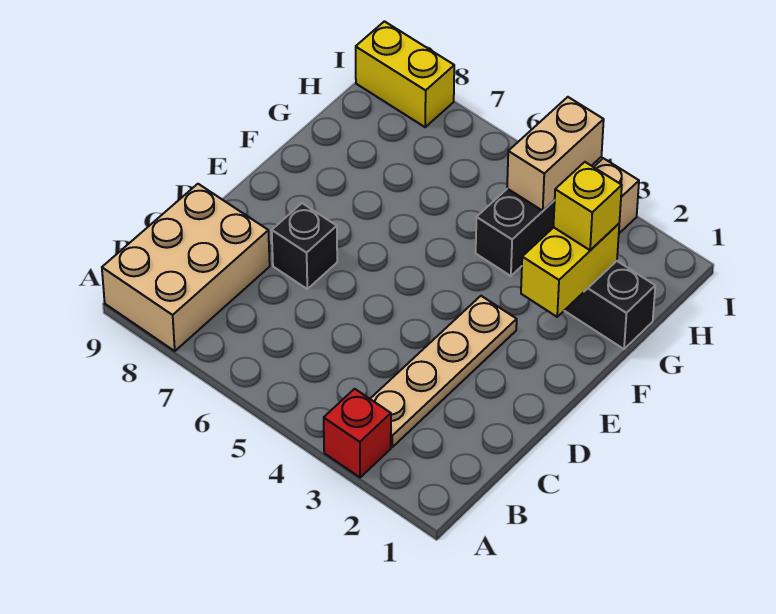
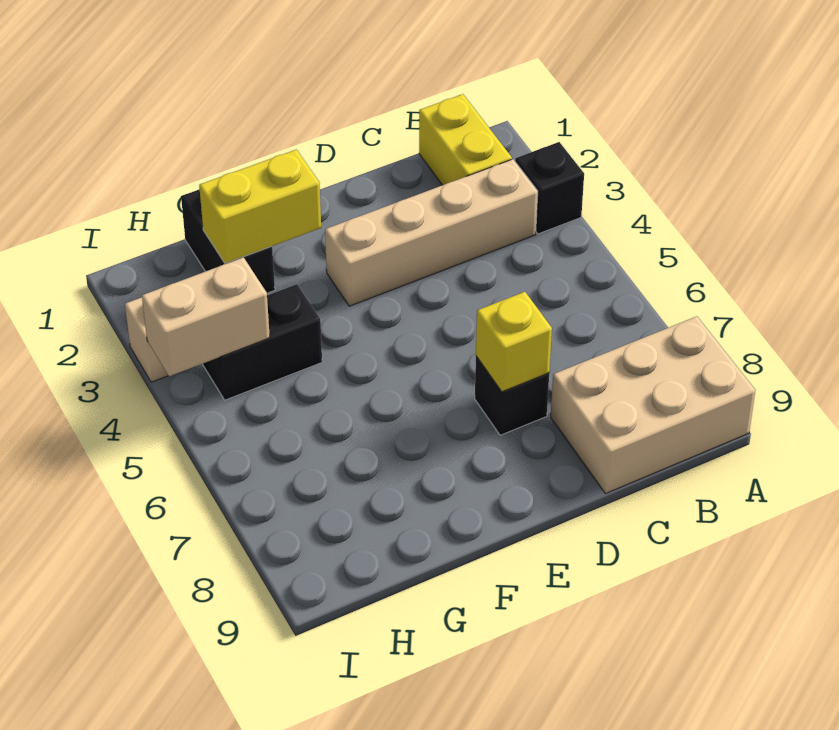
red 1x1 brick [324,389,391,477] -> black 1x1 brick [515,142,584,234]
tan 1x4 plate [370,296,517,447] -> tan 1x4 brick [325,159,538,306]
yellow 1x1 brick [553,162,622,250] -> yellow 1x1 brick moved to [476,292,552,392]
yellow 1x2 brick [356,21,454,127] -> yellow 1x2 brick moved to [419,94,512,185]

